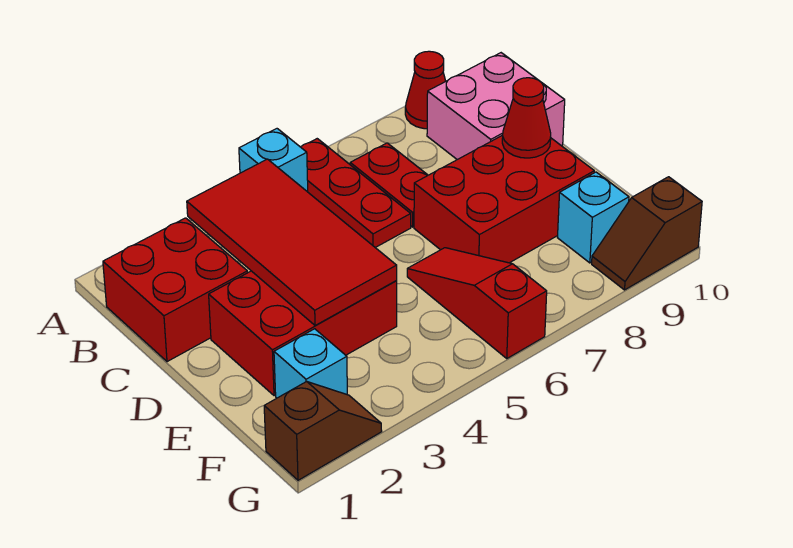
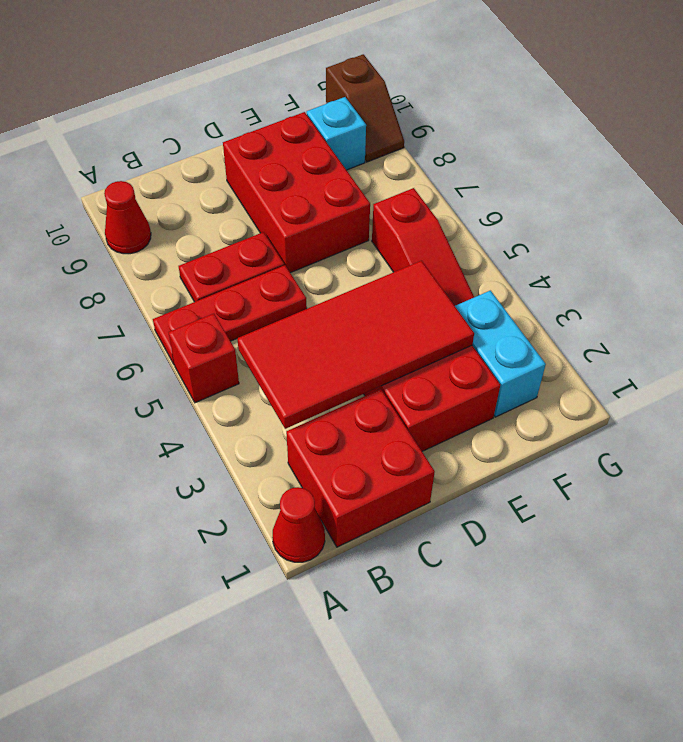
cyan 1x1 brick [239,129,308,192] -> red 1x1 brick [168,314,239,403]
pink 2x2 brick [427,53,565,160] -> none
red 1x1 cone [502,78,551,158] -> red 1x1 cone moved to [272,487,325,562]
red 1x3 slope [407,248,547,358] -> red 1x3 slope turned to [372,188,474,306]
cyan 1x1 brick [274,329,347,398] -> cyan 1x2 brick [455,291,546,417]
brown 1x2 slope [264,382,382,480] -> none

